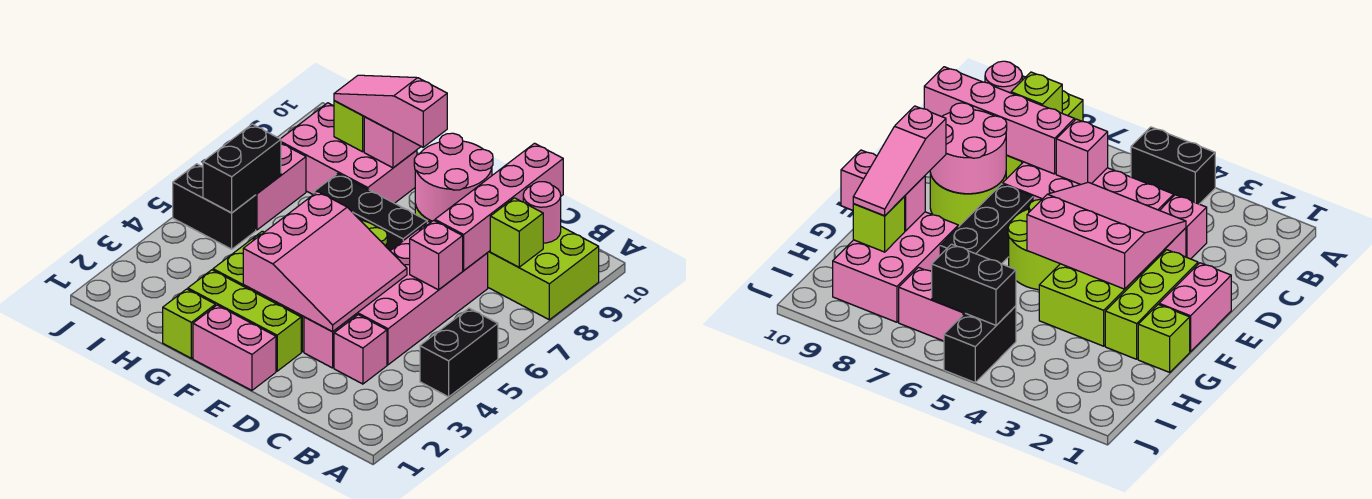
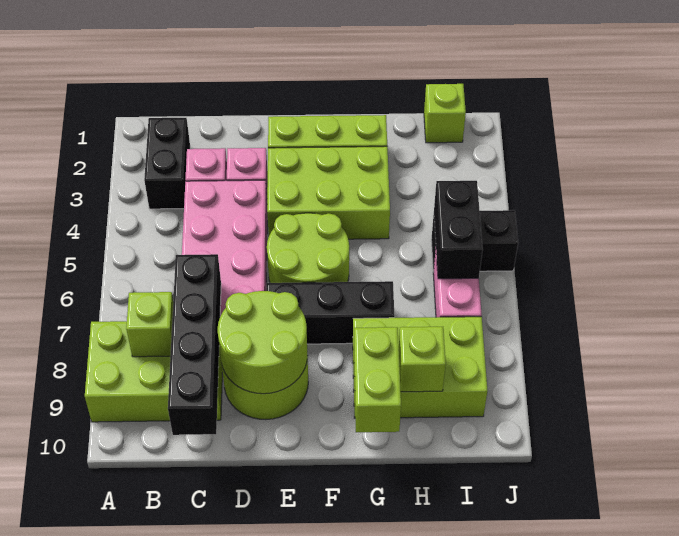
black 1x2 brick [420,308,498,397] -> black 1x2 brick moved to [144,118,190,209]
pink 1x1 round brick [523,182,561,243] -> none
pink 1x1 brick [410,220,463,290] -> none
pink 1x4 brick [435,143,563,270] -> black 1x4 brick [168,254,221,435]
pink 3x3 slope [243,192,407,331] -> none
pink 2x2 round brick [414,133,493,221] -> lime 2x2 round brick [218,291,308,394]
pink 1x2 brick [193,305,276,390] -> none
pink 1x3 slope [334,75,447,147] -> none
lime 1x1 brick [163,289,215,358] -> lime 1x1 brick moved to [424,84,466,143]
pink 2x3 brick [281,103,417,203] -> lime 2x3 brick [353,317,488,418]
pink 1x2 brick [364,117,421,168] -> lime 1x2 brick [354,327,401,432]

